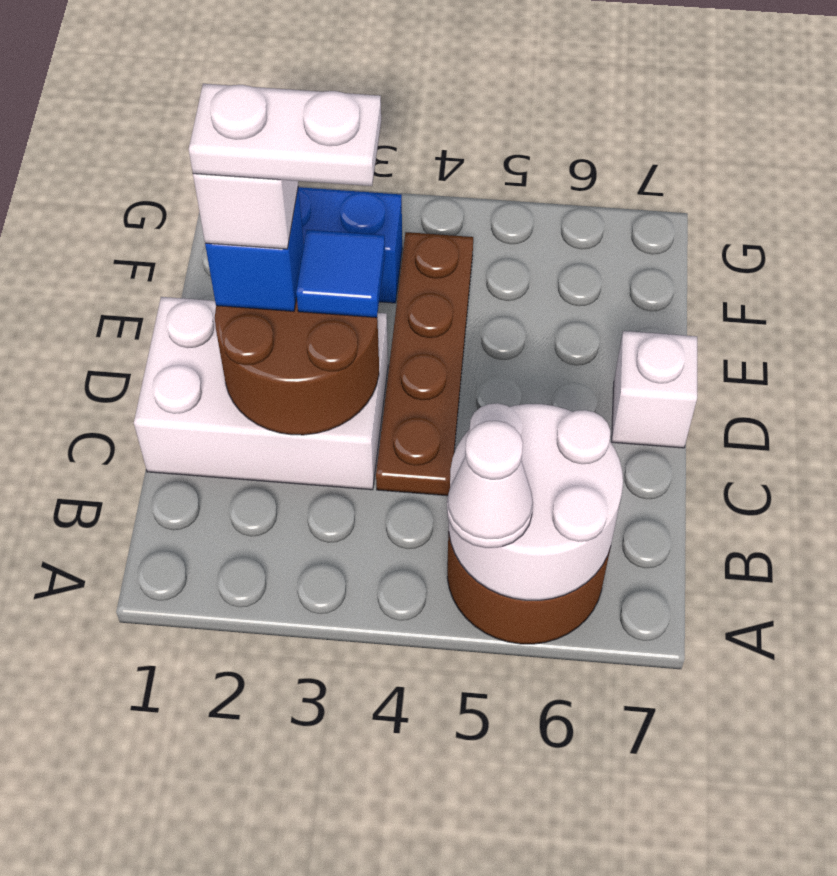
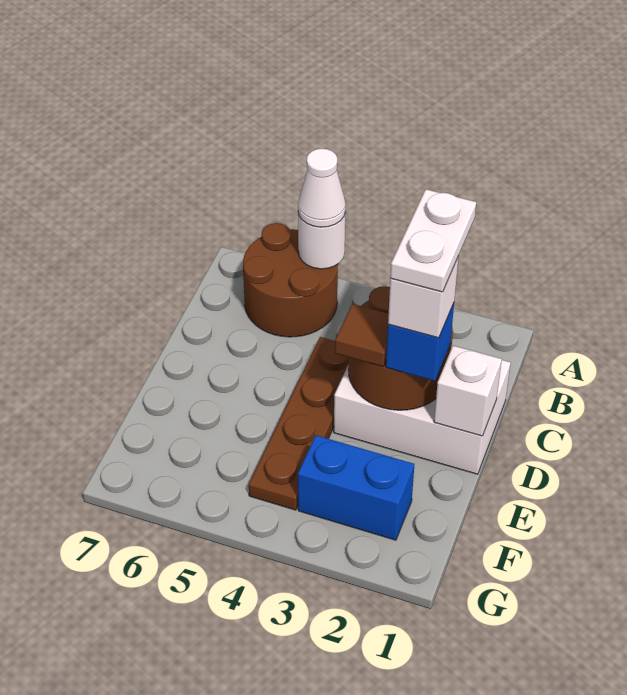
white 2x2 round brick [449,403,623,600] -> white 1x1 round brick [298,213,345,269]
white 1x2 plate [189,84,381,186] -> white 1x2 plate turned to [390,189,476,292]
blue 1x1 tile [296,230,385,318] -> brown 1x1 tile [335,304,389,367]
white 1x1 brick [612,331,697,448] -> white 1x1 brick moved to [434,346,502,436]

